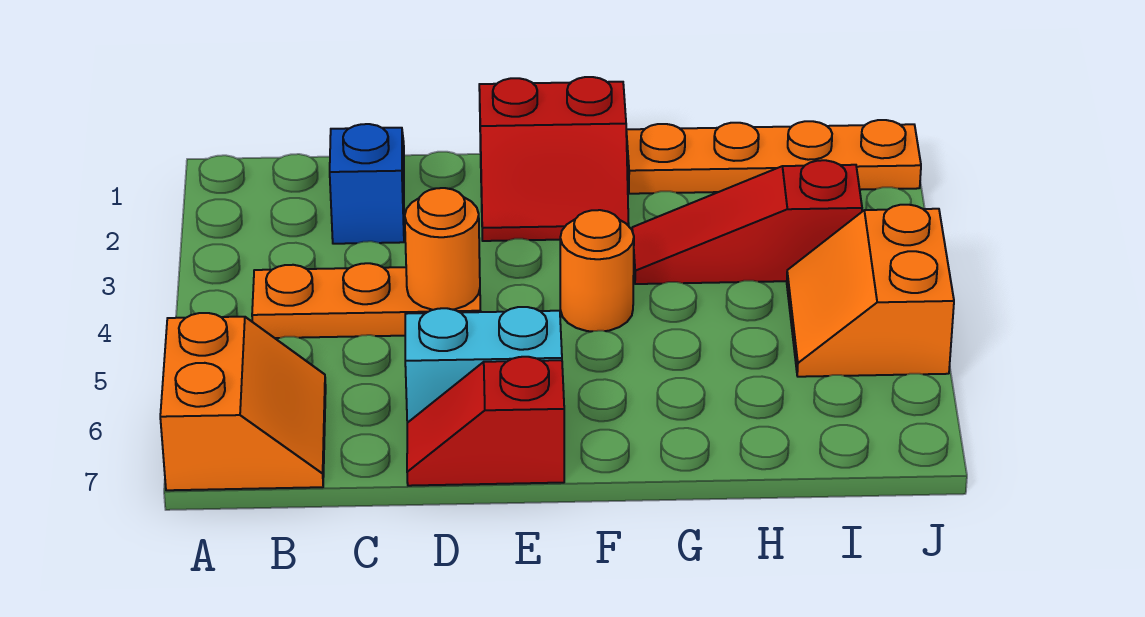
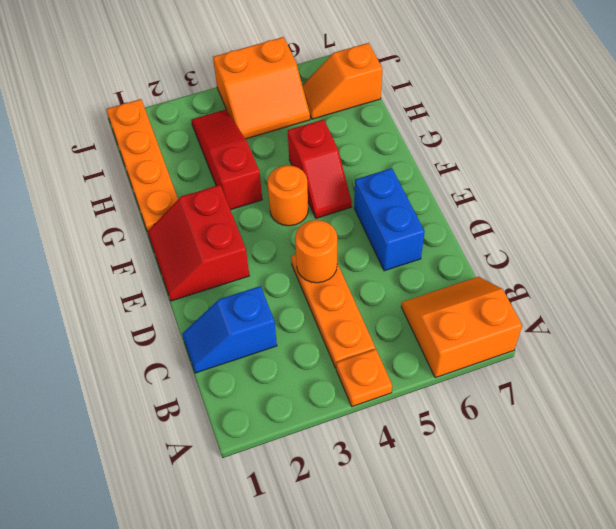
none -> orange 1x1 plate [336,349,392,407]
cyan 1x2 brick [405,307,562,423] -> blue 1x2 brick [354,168,425,271]
red 1x2 slope [407,357,564,486] -> red 1x2 slope moved to [288,119,352,218]
red 2x2 slope [479,77,629,241] -> red 2x2 slope turned to [147,185,249,301]
red 1x3 slope [632,160,862,284] -> red 1x3 slope turned to [191,110,262,210]
none -> orange 1x2 slope [302,43,383,119]

